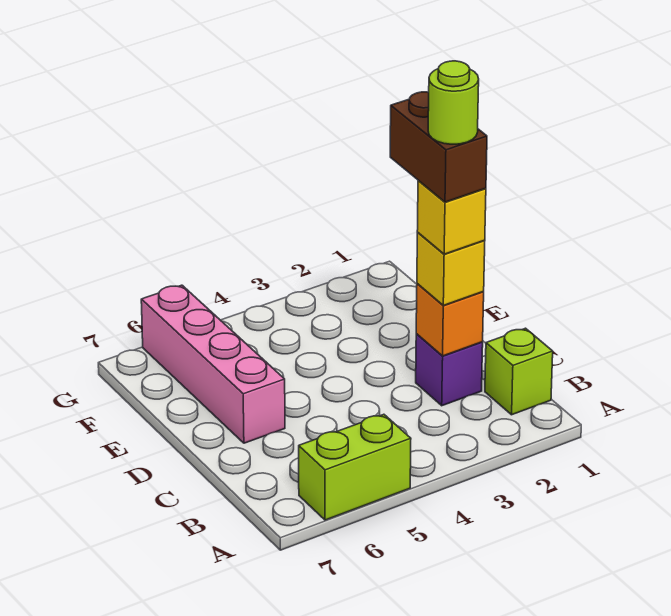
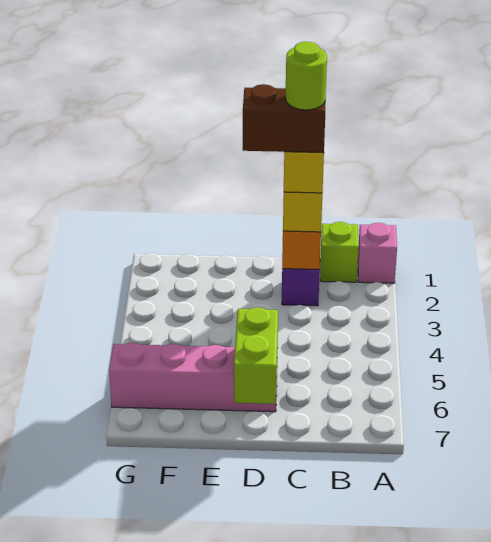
none -> pink 1x1 brick [358,223,397,283]
lime 1x2 brick [299,414,411,520] -> lime 1x2 brick moved to [234,307,278,404]

